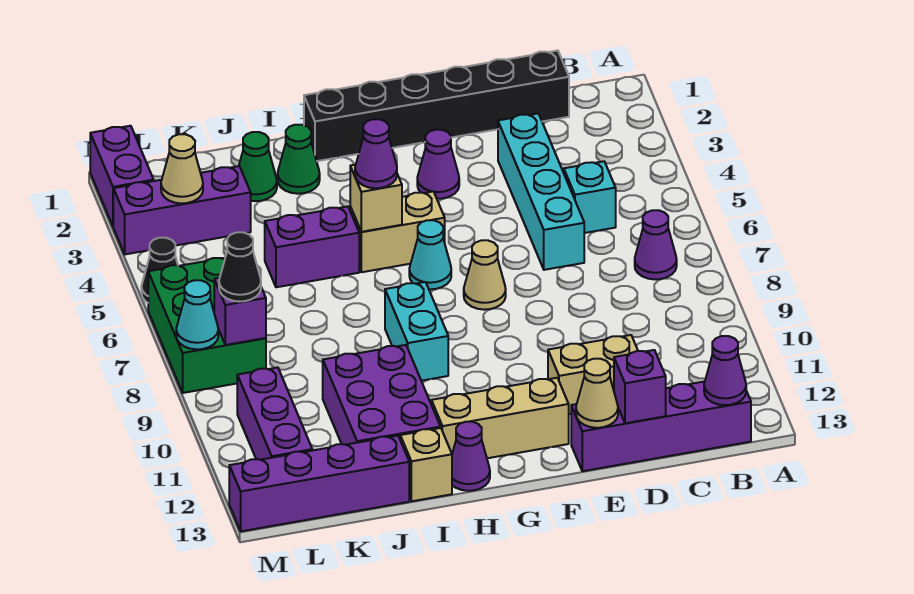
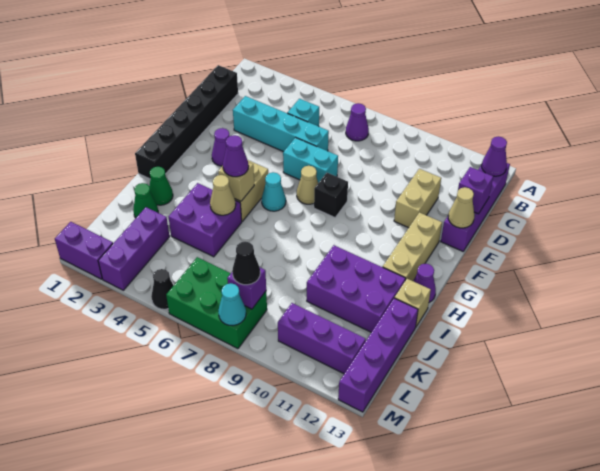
none -> black 1x1 brick [314,173,348,217]
cyan 1x2 brick [385,282,448,381] -> cyan 1x2 brick moved to [283,138,338,183]
purple 1x2 brick [265,206,359,287] -> purple 2x2 brick [169,183,242,257]
tan 1x1 cone [161,134,203,203] -> tan 1x1 cone moved to [210,175,236,215]

